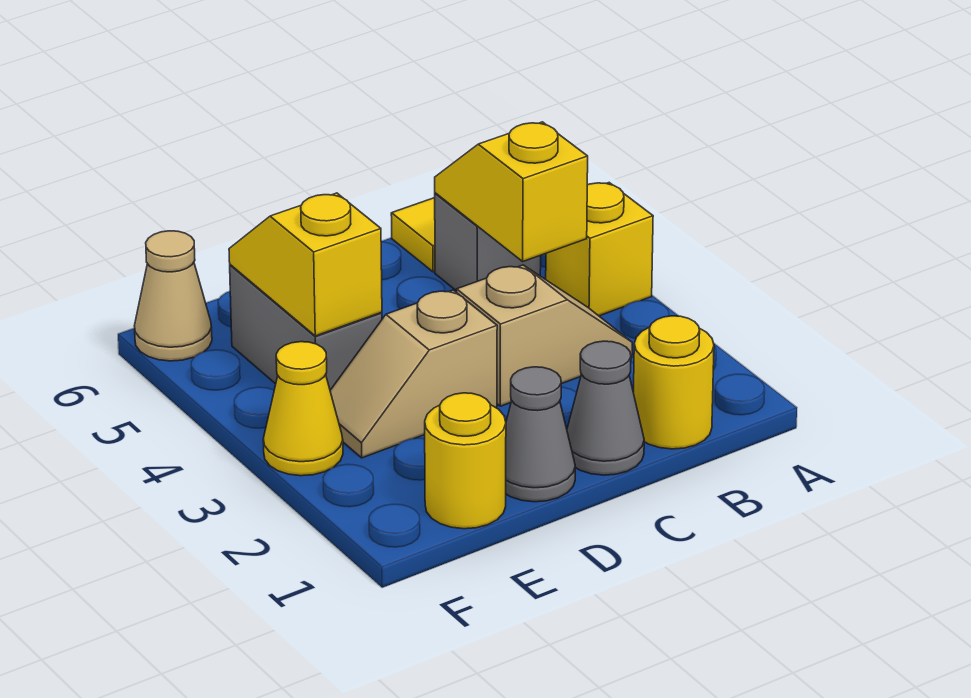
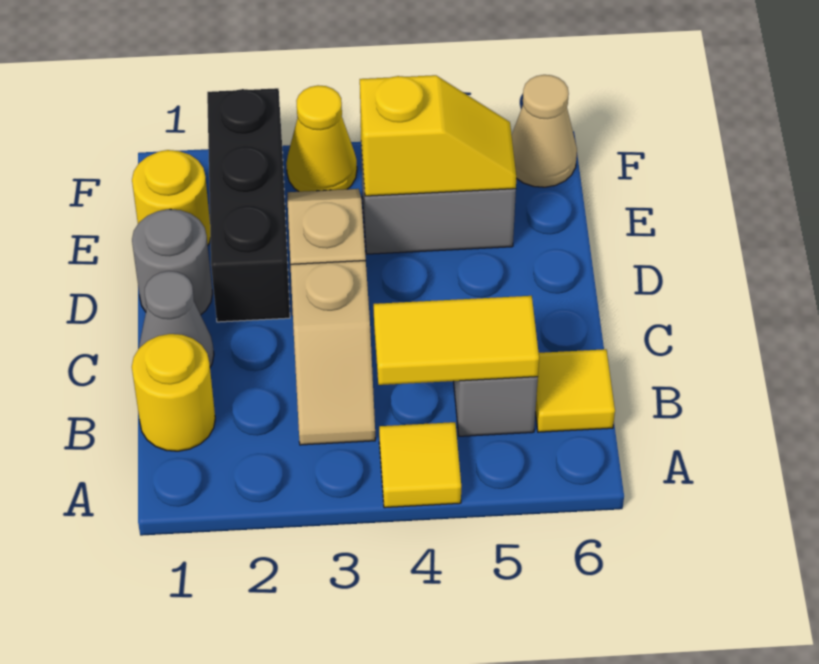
yellow 1x1 brick [546,183,653,316] -> yellow 1x1 tile [379,422,461,508]
yellow 1x2 slope [435,122,588,261] -> yellow 1x2 tile [374,296,539,385]
grey 1x1 cone [506,367,575,502] -> grey 1x1 round brick [132,209,212,315]
none -> black 1x3 brick [207,88,290,322]

